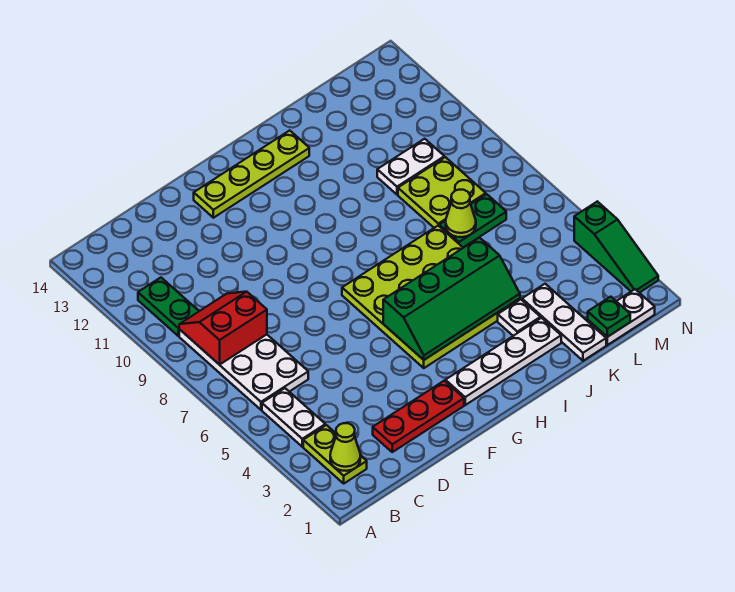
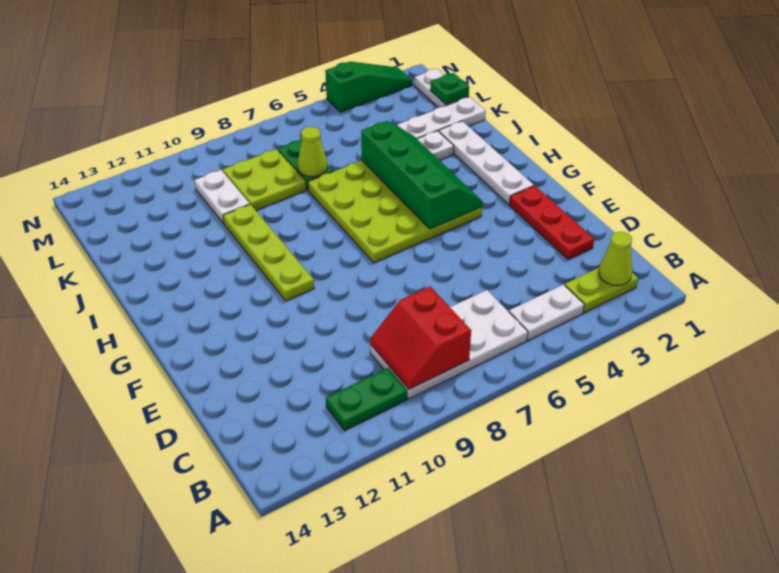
lime 1x4 plate [194,130,309,218] -> lime 1x4 plate moved to [223,204,314,301]

